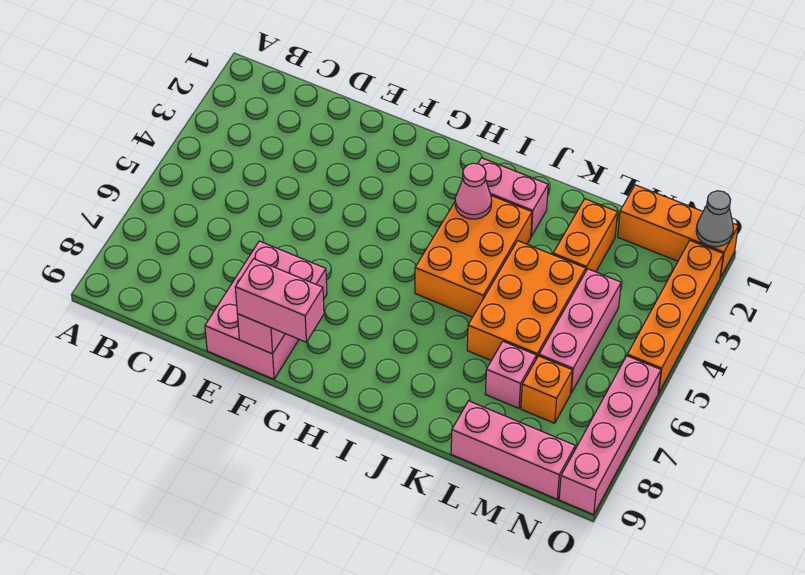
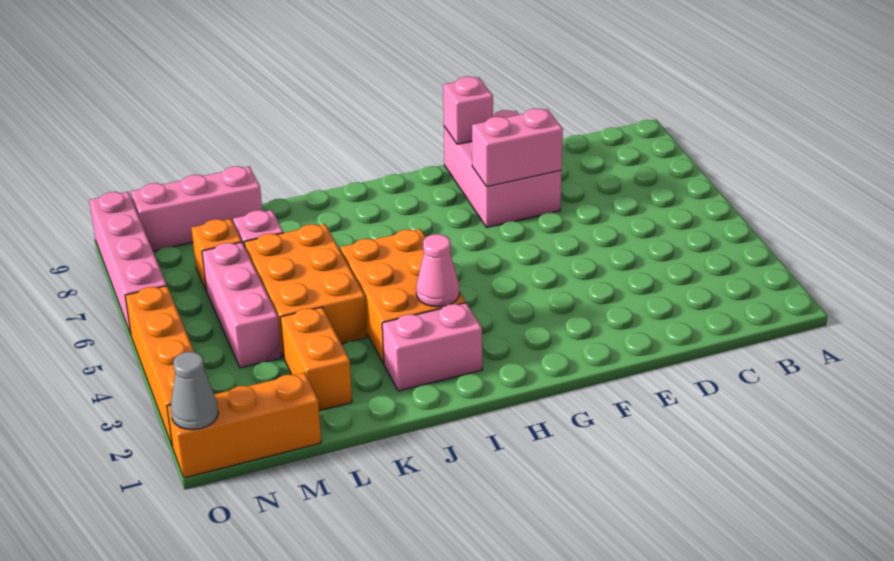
pink 1x2 brick [235,259,324,342] -> pink 1x2 brick moved to [472,108,563,187]

